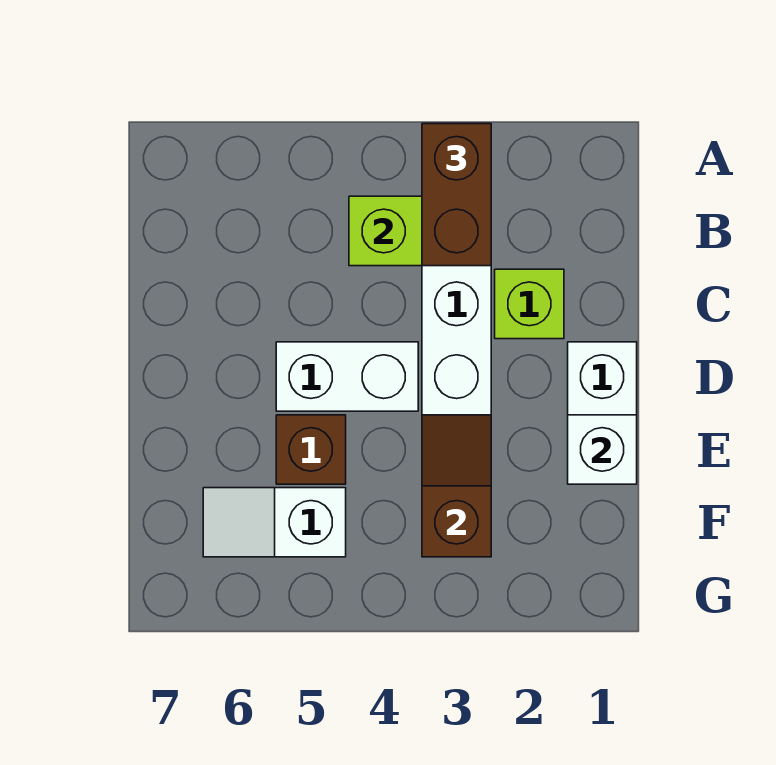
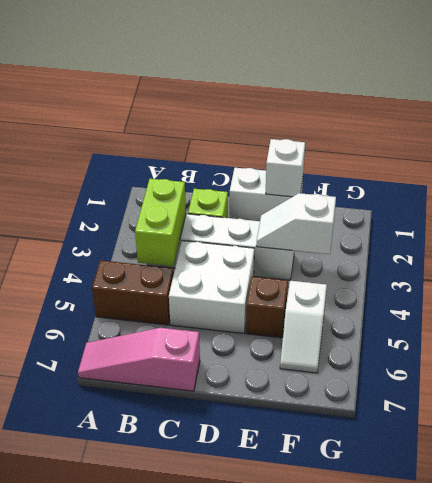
brown 1x2 brick [422,124,491,266] -> brown 1x2 brick moved to [92,260,174,325]
none -> pink 1x3 slope [78,328,200,391]
white 1x2 brick [276,342,418,411] -> white 2x2 brick [169,241,254,333]
brown 1x2 slope [422,415,491,557] -> white 1x2 slope [256,193,336,254]

